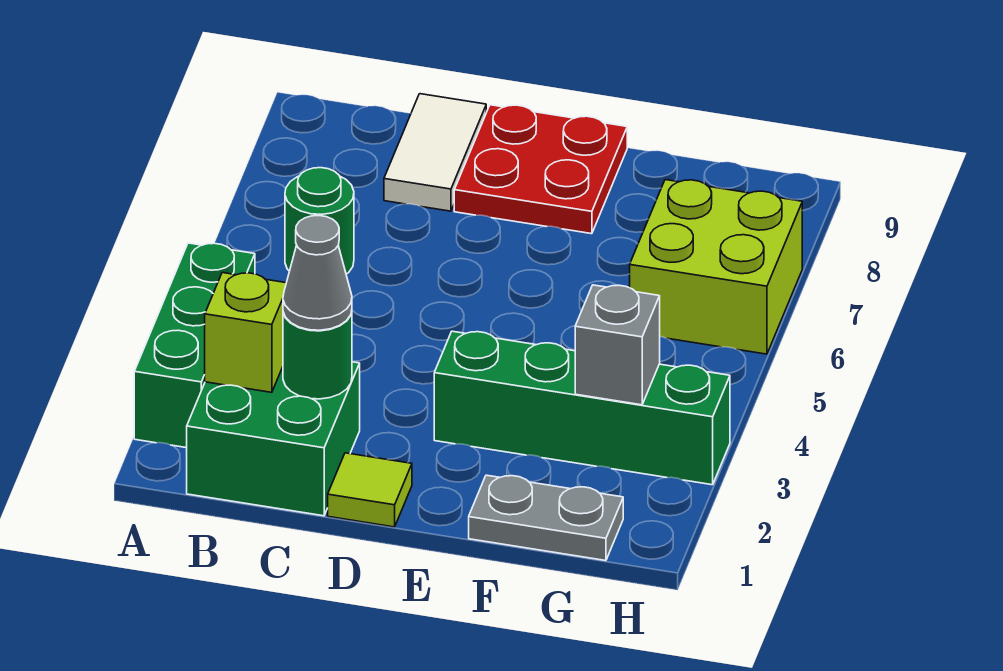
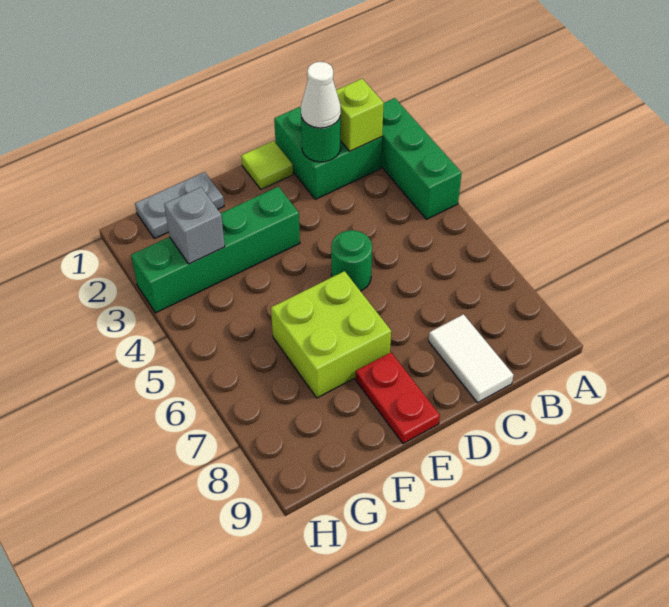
green 1x1 round brick [285,168,354,274] -> green 1x1 round brick moved to [331,230,372,291]
grey 1x1 cone [283,216,352,330] -> white 1x1 cone [301,62,341,128]
red 2x2 plate [454,105,627,234] -> red 1x2 plate [355,352,440,444]
lime 2x2 brick [630,180,802,354] -> lime 2x2 brick moved to [271,271,391,398]

